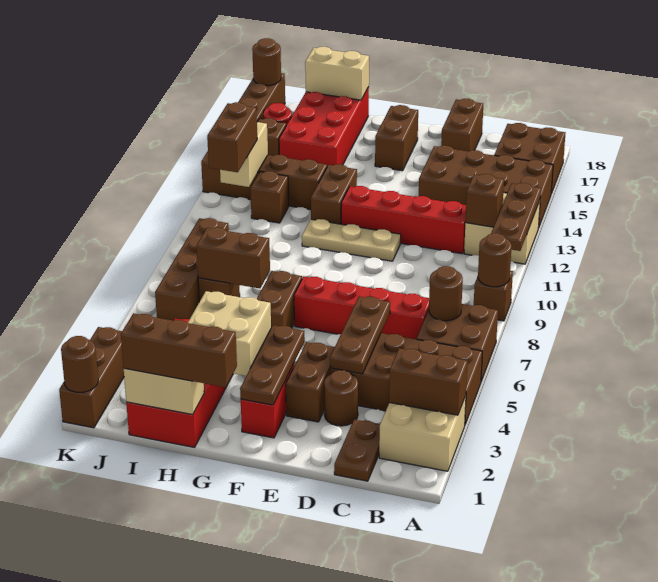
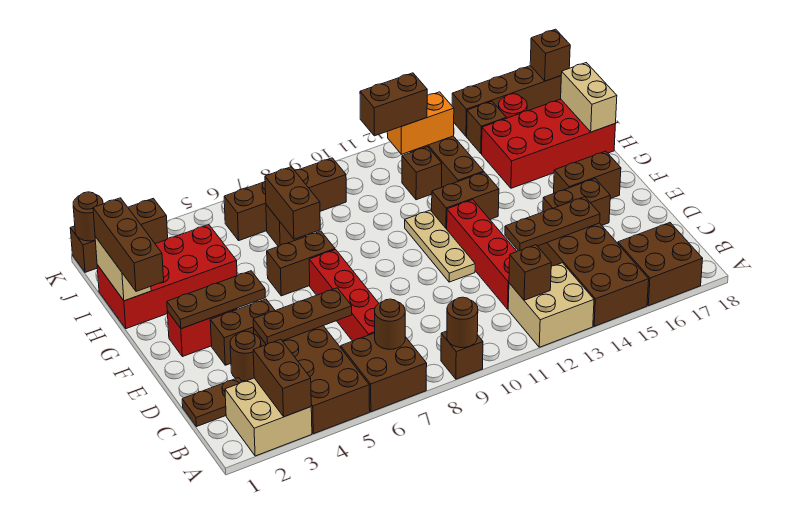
brown 1x3 plate [491,183,541,251] -> brown 1x3 plate moved to [505,197,600,251]
brown 1x2 brick [441,99,483,151] -> brown 1x2 brick moved to [543,179,610,225]
tan 2x2 brick [188,291,271,376] -> none
tan 1x2 brick [220,122,268,187] -> orange 1x2 brick [387,92,454,154]
brown 1x1 round brick [252,38,281,86] -> brown 1x1 brick [530,29,570,81]

